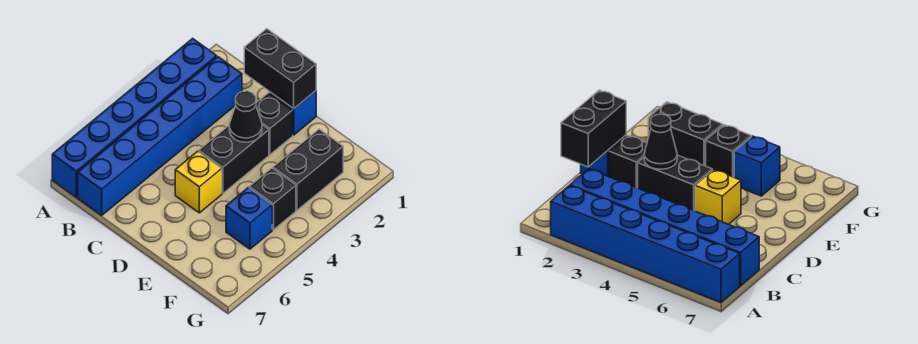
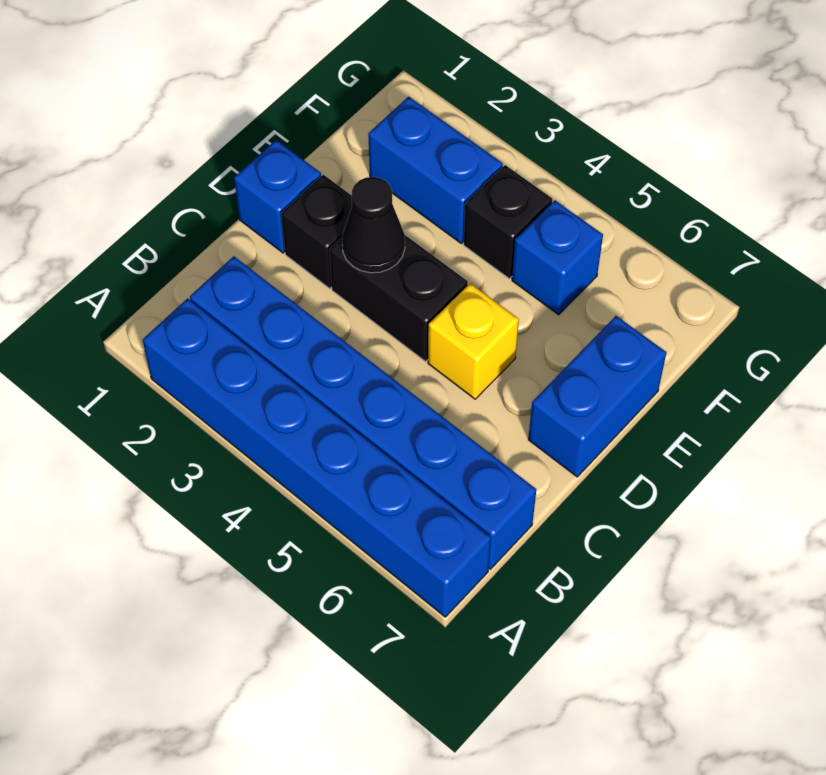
black 1x2 brick [244,29,316,109] -> none
none -> blue 1x2 brick [528,316,666,477]
black 1x2 brick [273,129,343,210] -> blue 1x2 brick [368,97,503,243]

